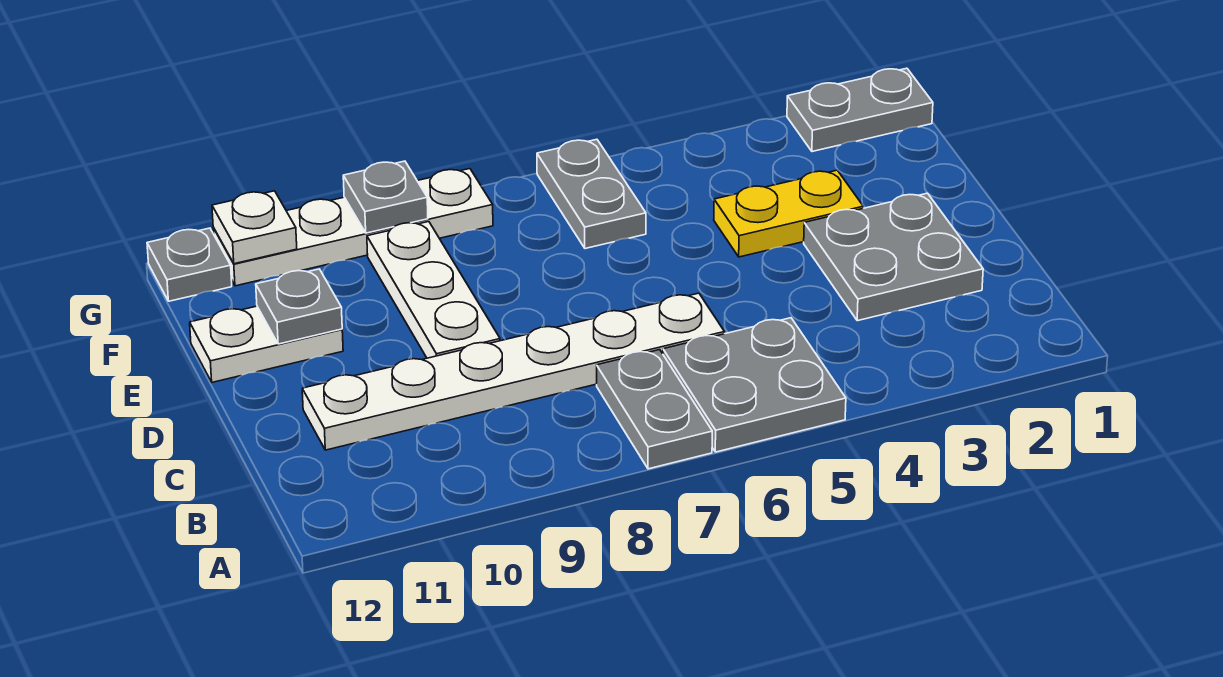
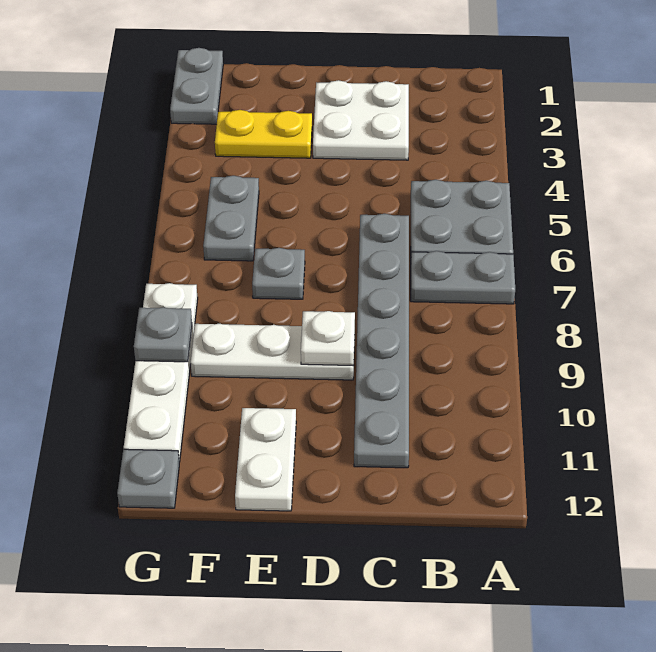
grey 2x2 plate [804,193,983,321] -> white 2x2 plate [313,80,409,160]
white 1x6 plate [302,293,724,450] -> grey 1x6 plate [354,214,409,468]
yellow 1x2 plate [714,170,863,257] -> yellow 1x2 plate turned to [215,110,312,158]
grey 1x1 plate [256,269,342,344] -> grey 1x1 plate moved to [252,248,305,299]
grey 1x2 plate [537,139,646,249] -> grey 1x2 plate turned to [203,176,259,261]
white 1x1 plate [212,191,297,264] -> white 1x1 plate moved to [301,311,355,366]

